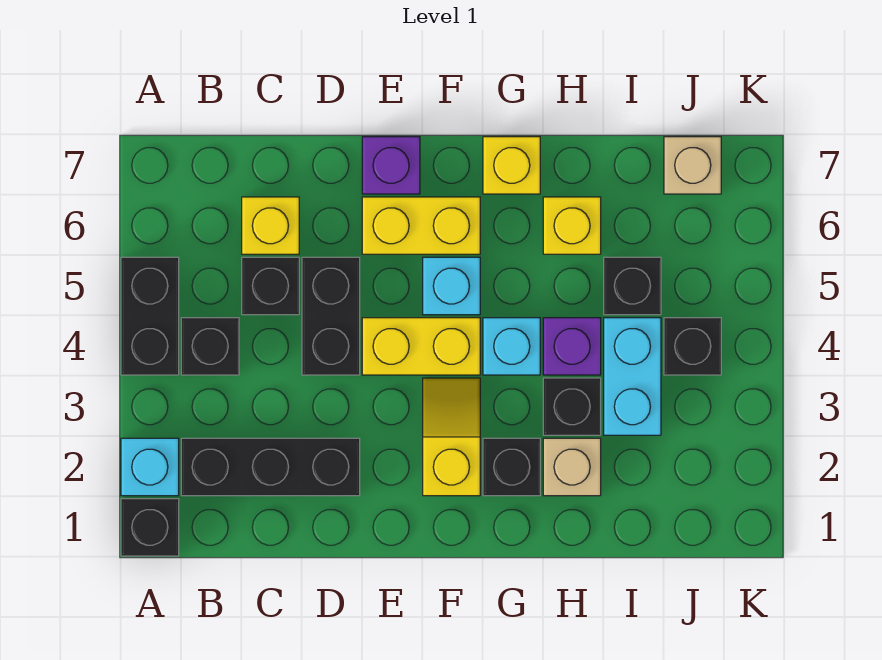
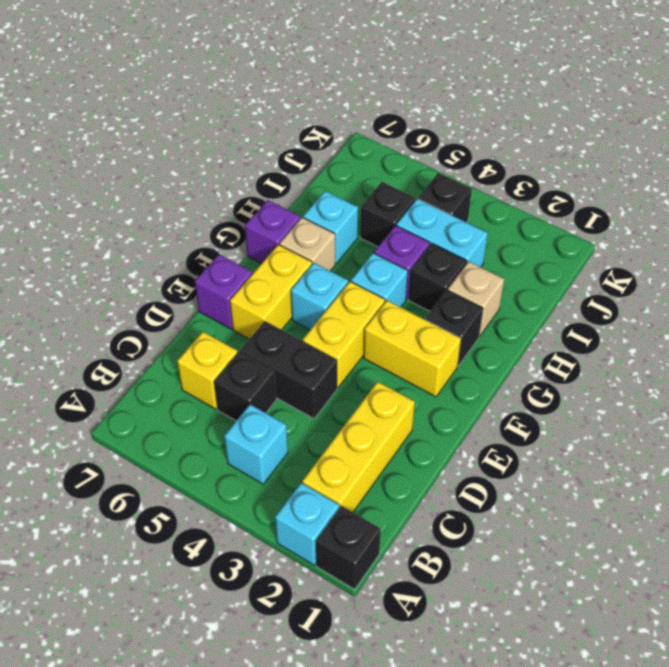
black 1x2 brick [121,257,179,375] -> none
black 1x3 brick [181,438,360,496] -> yellow 1x3 brick [302,382,415,512]
black 1x1 brick [181,318,239,375] -> cyan 1x1 brick [224,404,288,484]
yellow 1x2 slope [423,378,480,496] -> yellow 1x2 brick [364,300,461,397]
yellow 1x1 brick [483,137,540,194] -> purple 1x1 brick [245,200,300,264]
yellow 1x1 brick [543,197,601,254] -> cyan 1x1 brick [303,191,358,264]
tan 1x1 brick [664,137,721,194] -> tan 1x1 brick moved to [280,217,335,271]

